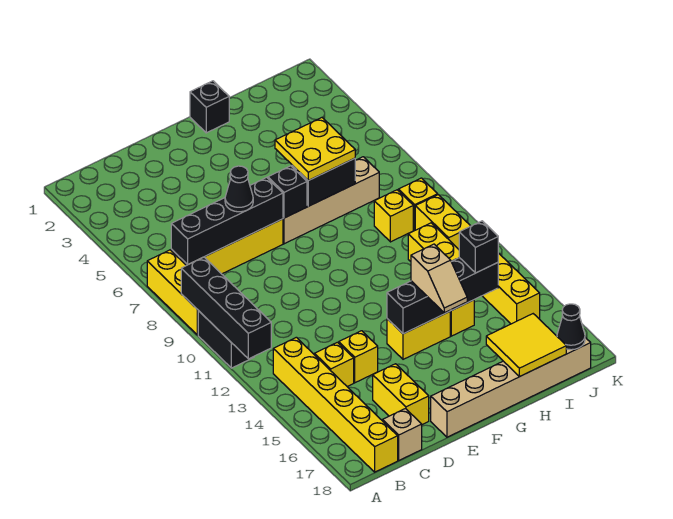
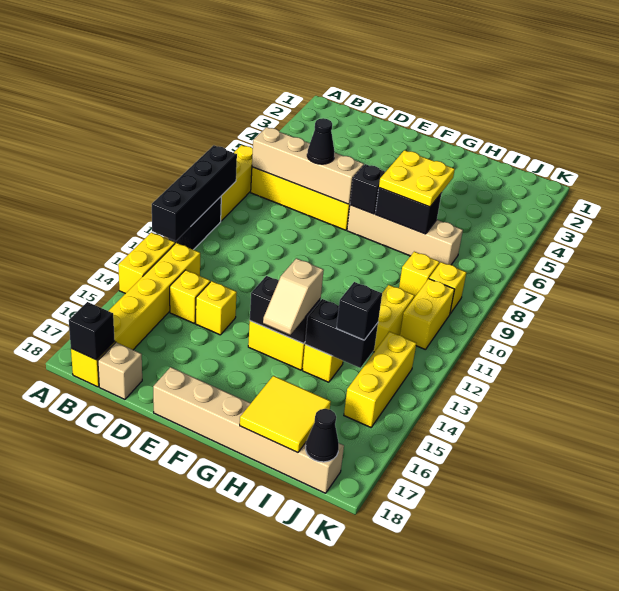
black 1x4 brick [171,177,283,265] -> tan 1x4 brick [252,127,364,204]
yellow 1x2 brick [373,364,429,425] -> yellow 1x2 brick moved to [118,232,175,294]
black 1x1 brick [190,81,229,133] -> black 1x1 brick moved to [69,302,114,360]

